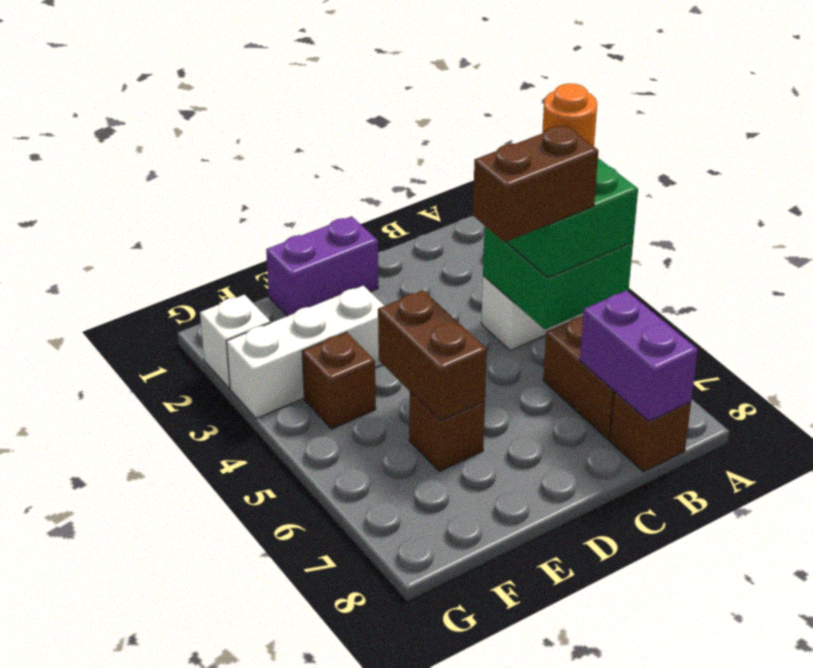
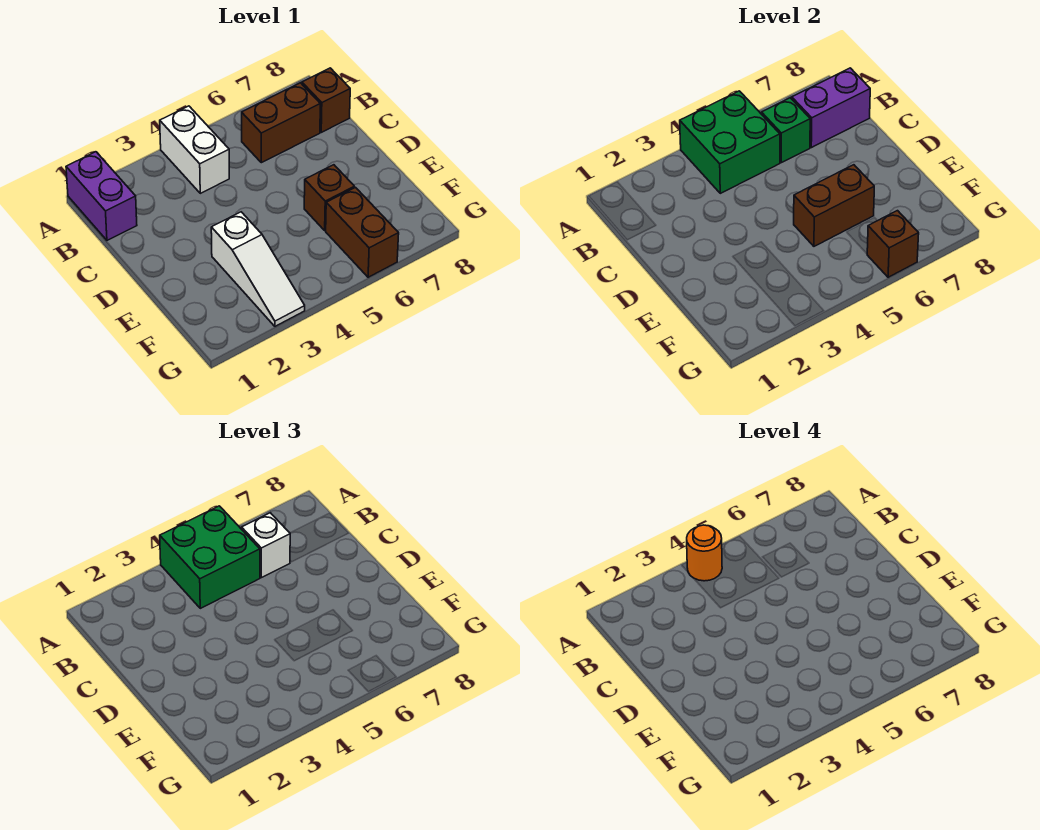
brown 1x2 brick [473,125,598,242] -> brown 1x2 brick moved to [326,187,399,277]
none -> green 1x1 brick [762,98,810,163]
purple 1x2 brick [266,216,378,316] -> purple 1x2 brick moved to [66,152,137,240]
white 1x3 brick [227,286,384,418] -> white 1x3 slope [211,212,305,326]
brown 1x1 brick [302,332,376,429] -> brown 1x1 brick moved to [867,211,919,277]
white 1x1 brick [200,295,271,388] -> white 1x1 brick moved to [242,513,290,578]

